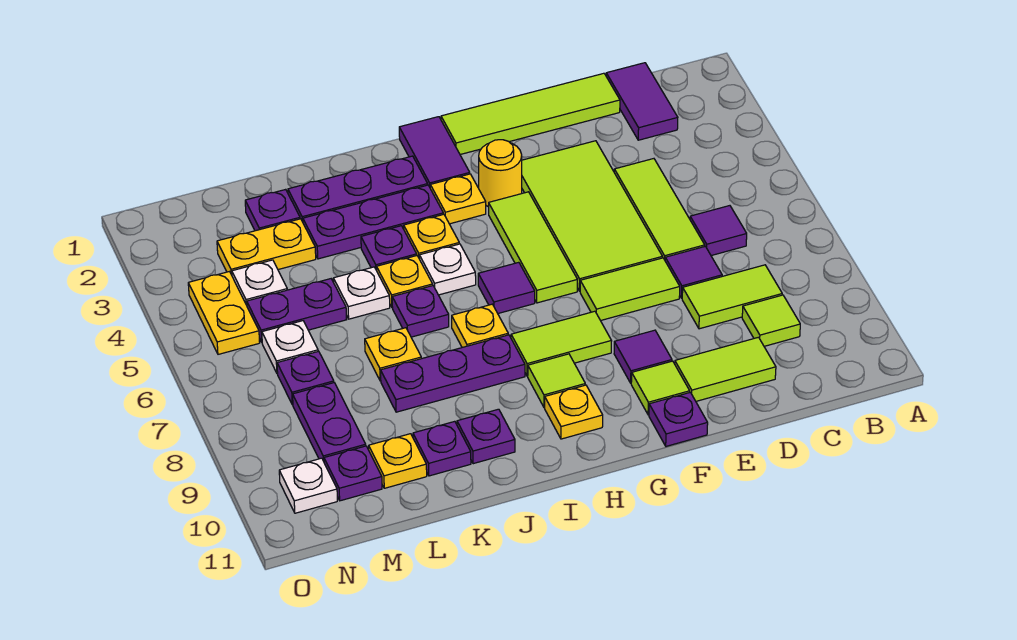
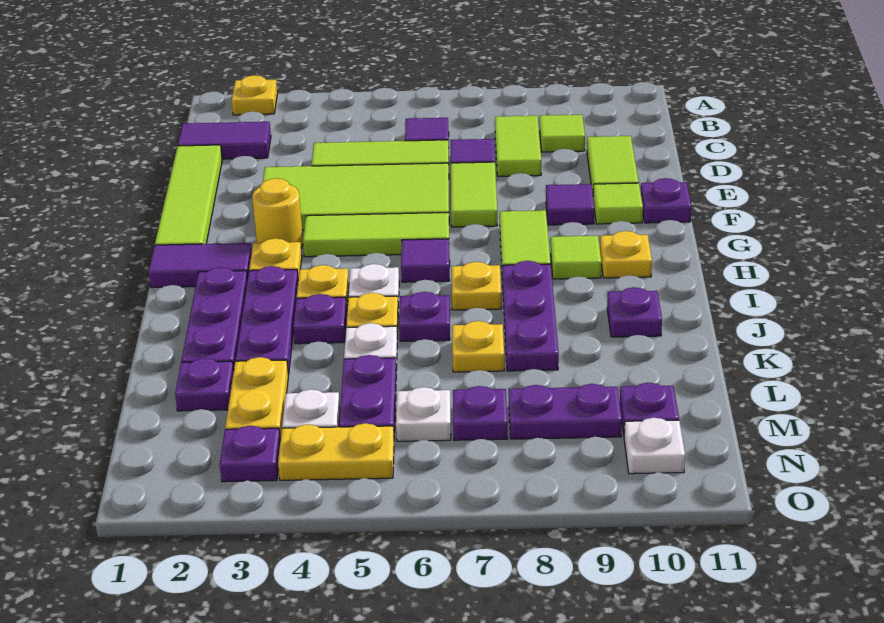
purple 1x1 plate [413,421,471,476] -> purple 1x1 plate moved to [220,426,280,482]
yellow 1x1 plate [369,434,427,488] -> yellow 1x1 plate moved to [232,75,277,115]

